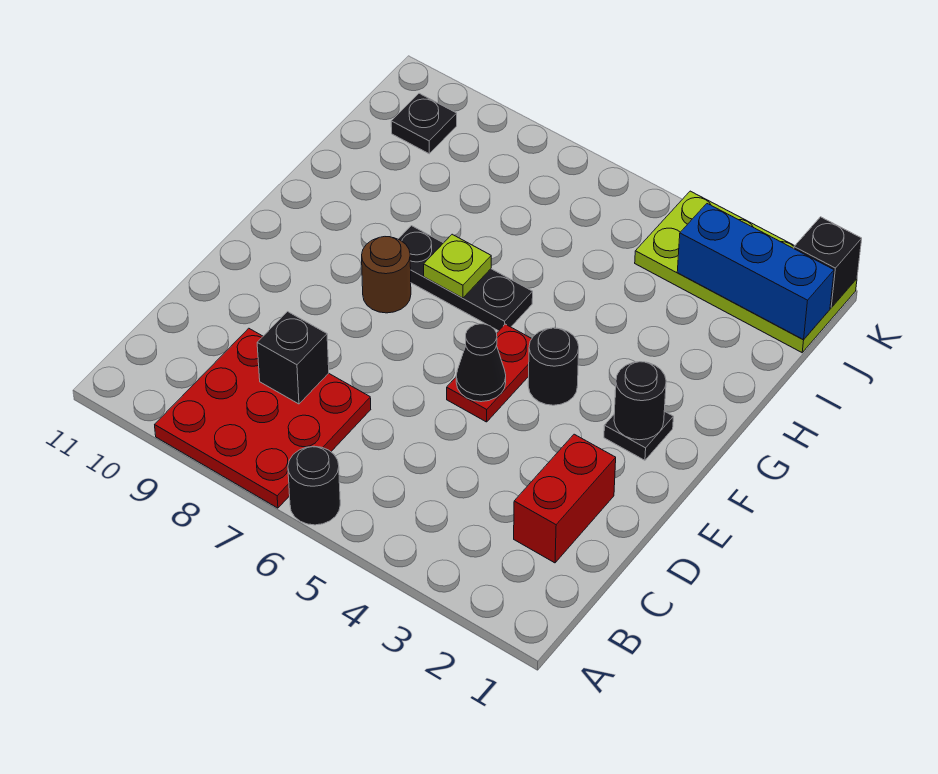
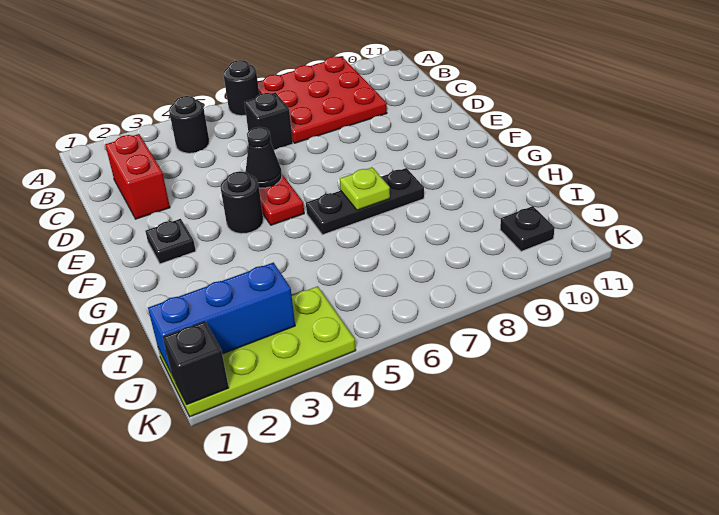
black 1x1 brick [257,312,329,404] -> black 1x1 brick moved to [244,92,293,150]
black 1x1 round brick [614,362,666,440] -> black 1x1 round brick moved to [169,96,209,153]
brown 1x1 round brick [362,237,411,313] -> none

